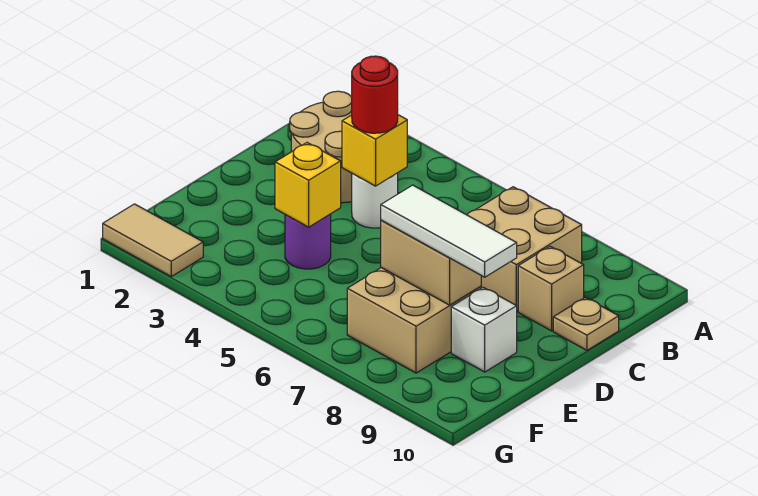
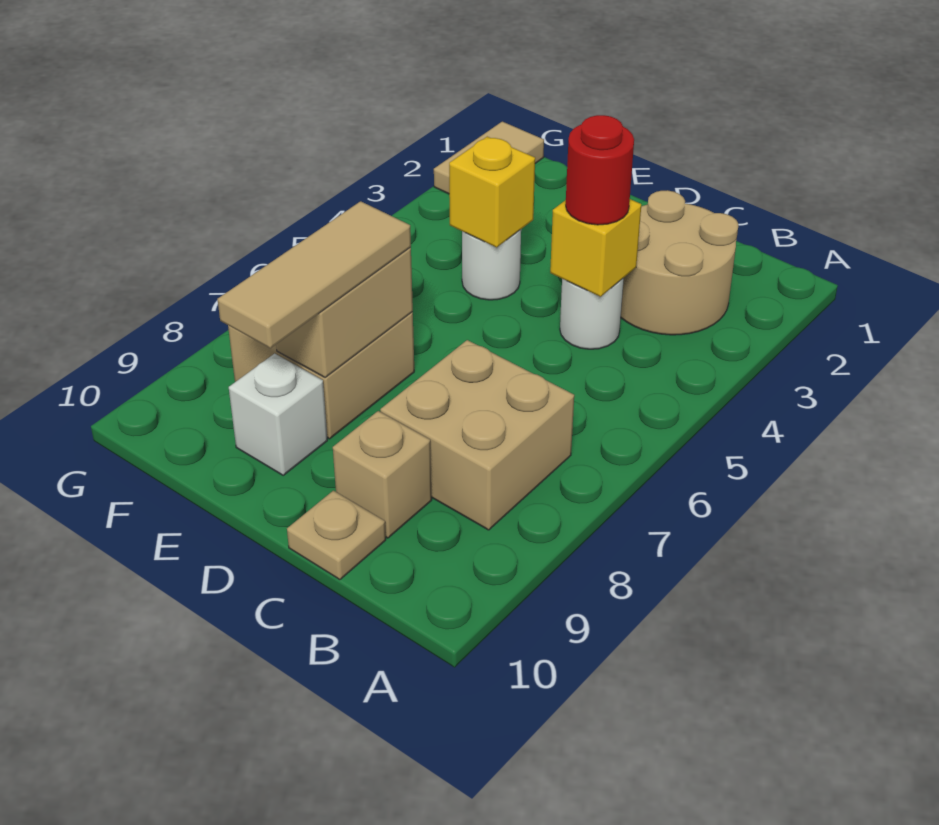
purple 1x1 round brick [285,214,331,269] -> white 1x1 round brick [462,230,521,300]
white 1x3 tile [381,185,517,277] -> tan 1x3 tile [217,201,411,348]

